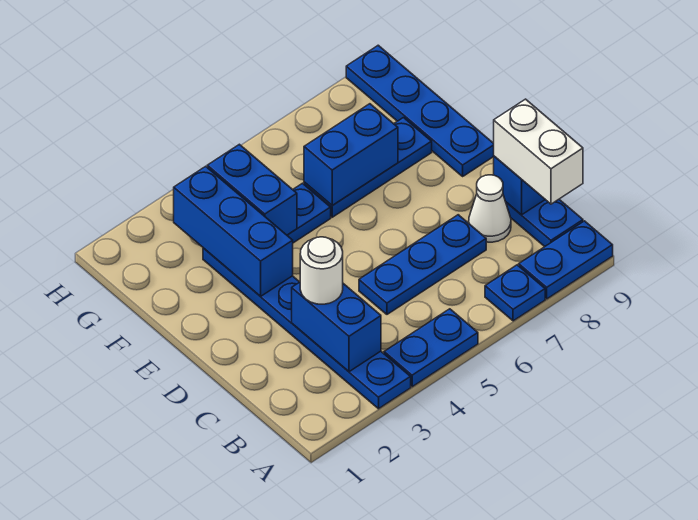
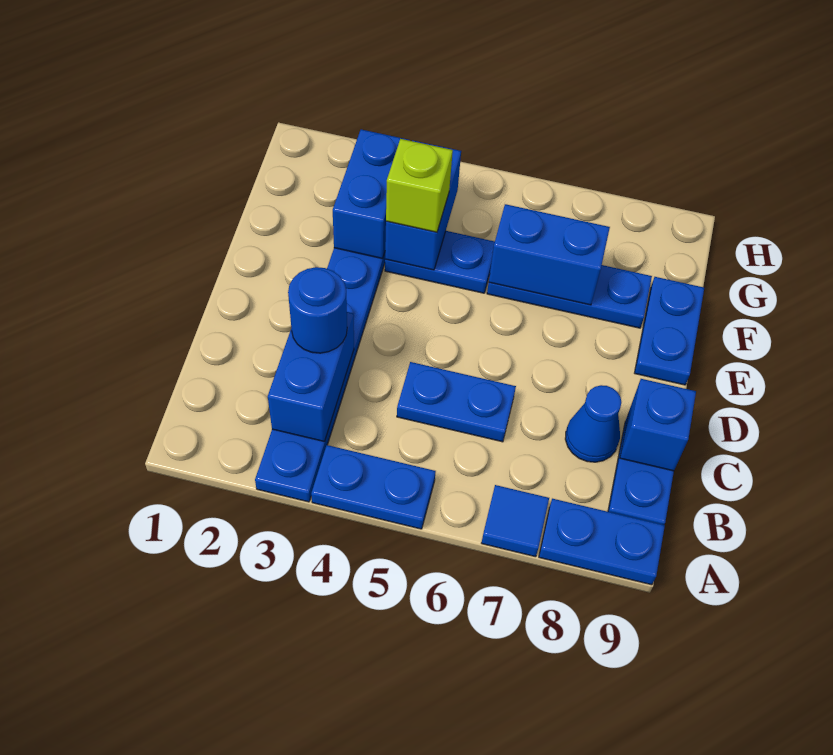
blue 1x1 plate [485,265,545,321] -> blue 1x1 tile [482,485,549,557]
white 1x2 brick [494,99,583,204] -> none
white 1x1 round brick [300,237,343,304] -> blue 1x1 round brick [288,267,347,353]
blue 1x3 plate [359,215,486,314] -> blue 1x2 plate [397,362,516,442]
white 1x1 cone [469,175,511,242] -> blue 1x1 cone [565,385,621,462]
blue 1x3 brick [174,166,293,297] -> blue 1x2 brick [333,129,408,259]
blue 1x4 plate [346,45,494,176] -> blue 1x2 plate [635,277,704,385]
none -> lime 1x1 brick [386,139,453,232]

